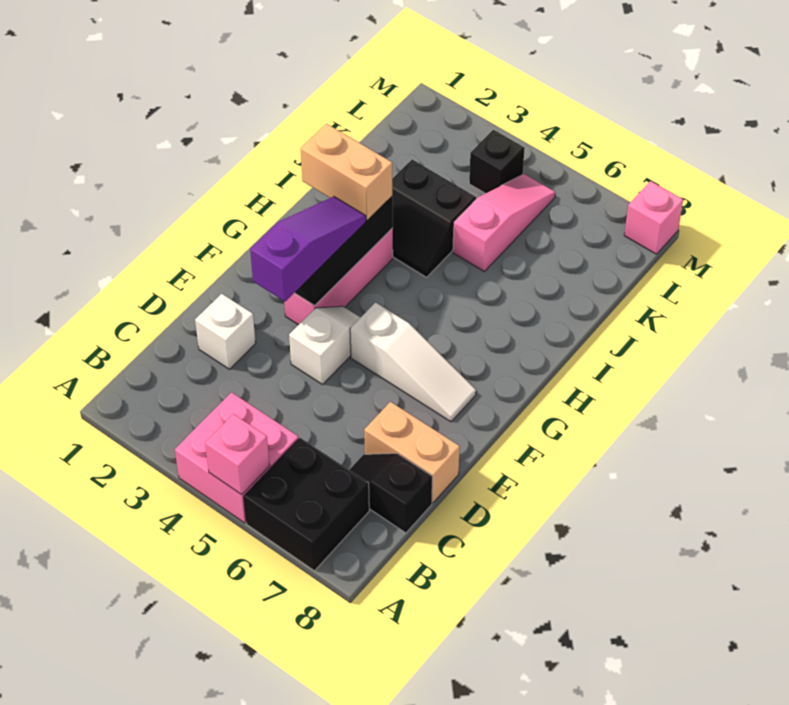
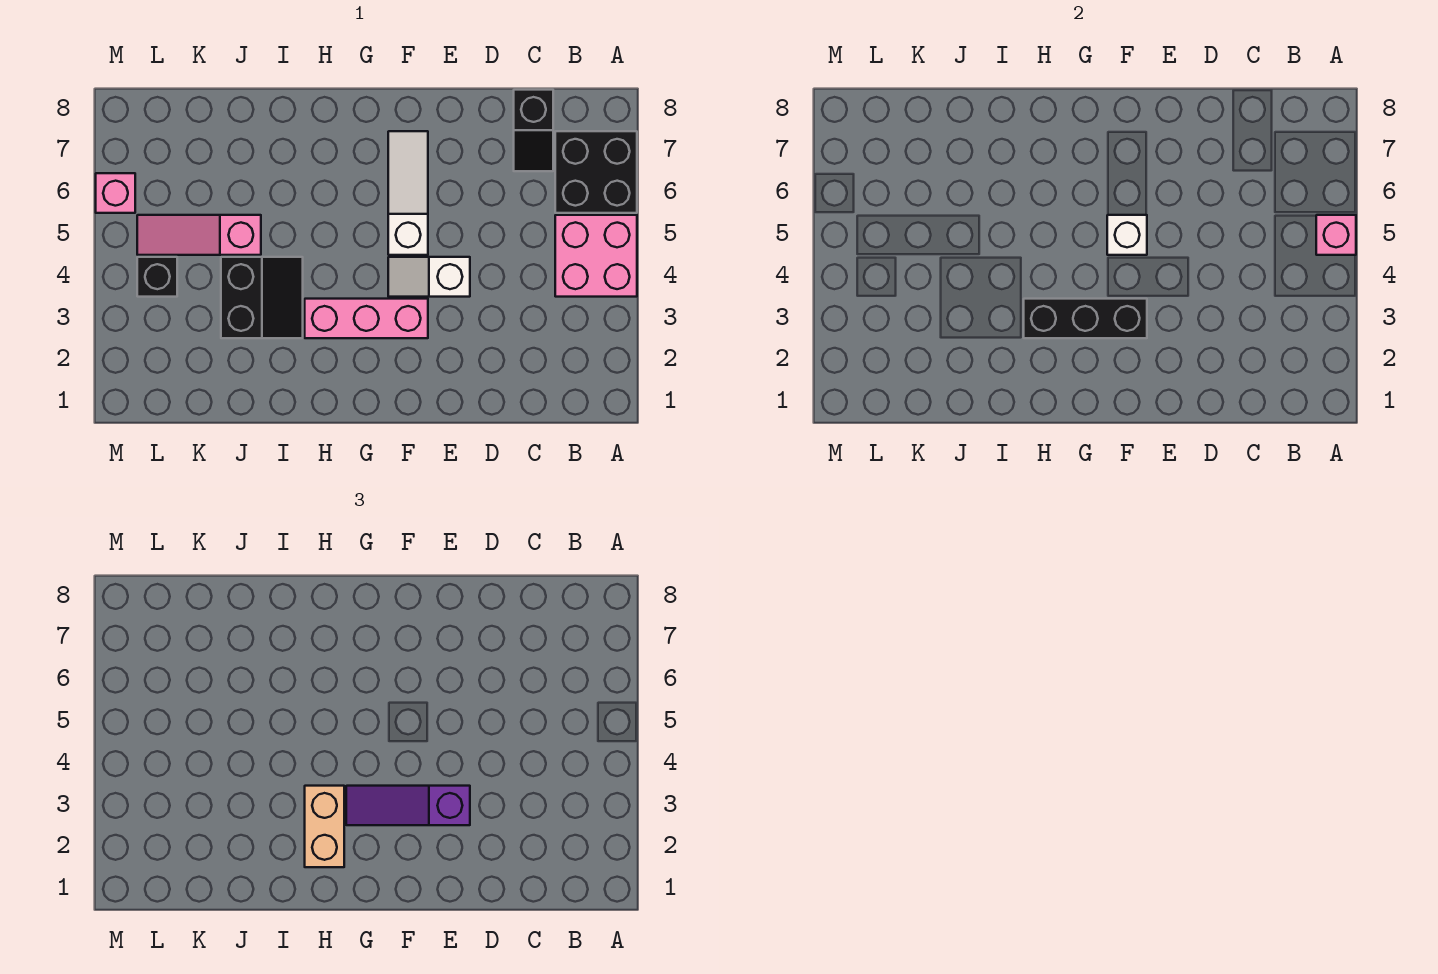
white 1x1 brick [195,294,256,369] -> white 1x1 brick moved to [1107,215,1147,255]
tan 1x2 brick [364,402,460,503] -> none
pink 1x1 brick [624,181,683,254] -> pink 1x1 brick moved to [96,173,135,213]

